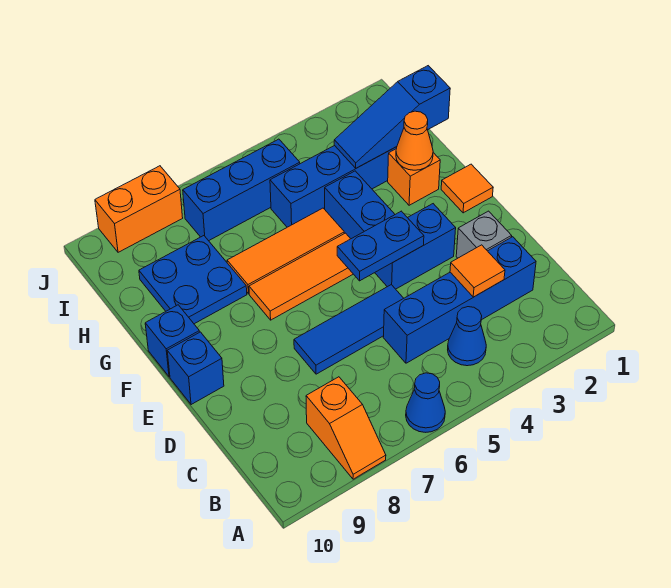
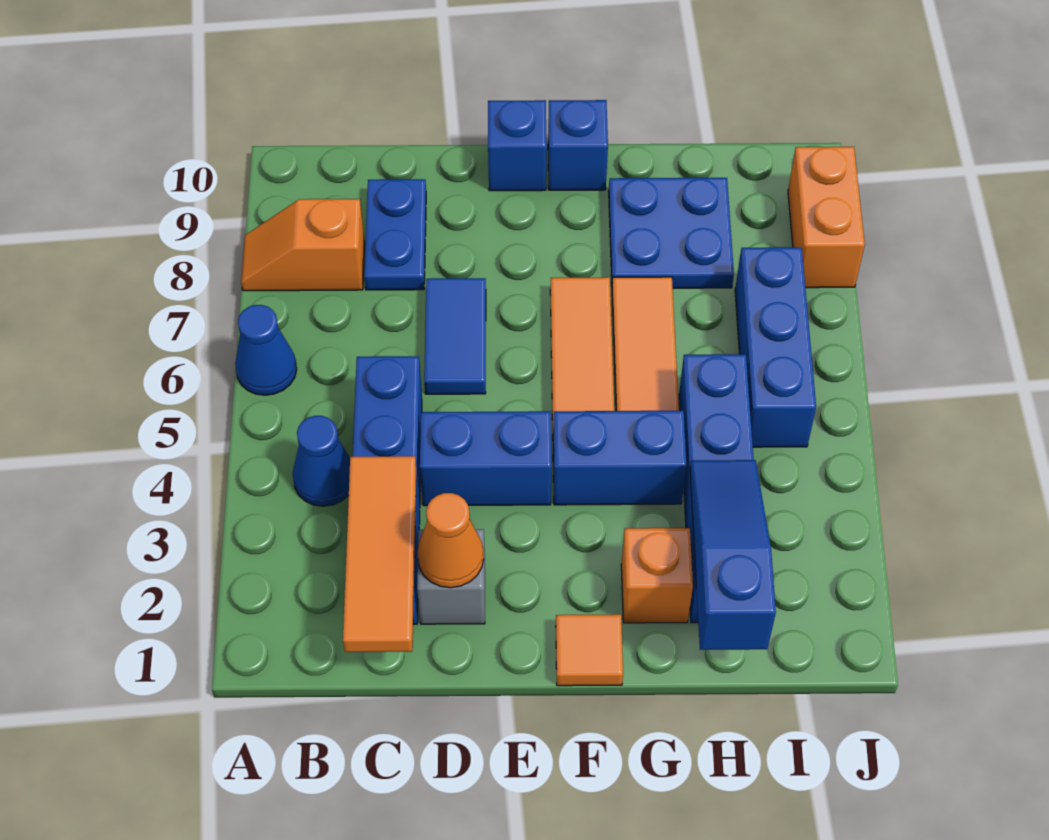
orange 1x1 tile [450,245,505,297] -> orange 1x3 tile [343,456,416,652]
blue 1x3 tile [294,285,404,374] -> blue 1x2 tile [424,278,486,394]
blue 1x2 brick [375,204,456,289] -> blue 1x2 brick turned to [420,411,552,506]
blue 1x2 plate [337,211,424,281] -> blue 1x2 plate moved to [364,179,426,290]
orange 1x1 cone [396,111,433,170] -> orange 1x1 cone moved to [417,493,484,588]

